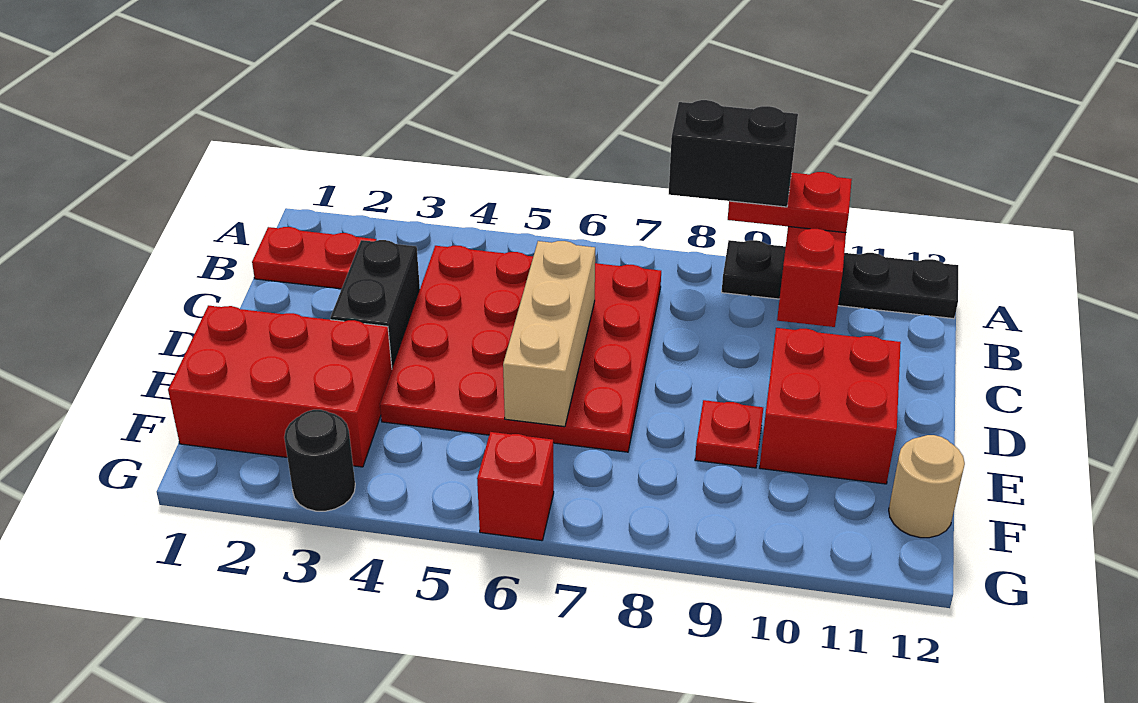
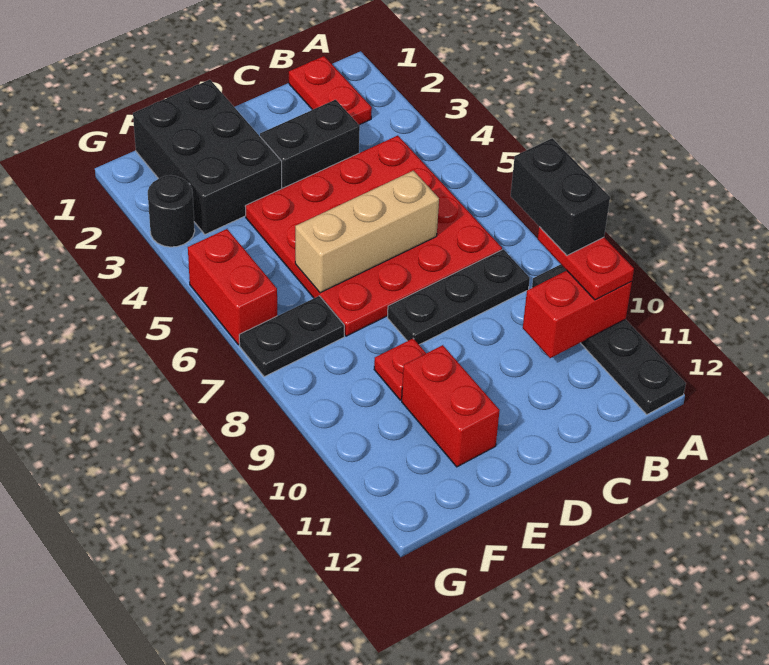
none -> black 1x3 plate [387,249,530,345]
red 2x2 brick [760,328,901,484] -> red 1x2 brick [402,345,500,467]
red 2x3 brick [168,306,392,467] -> black 2x3 brick [133,80,282,234]
none -> black 1x2 plate [239,296,344,377]
tan 1x1 round brick [889,435,965,538] -> none
red 1x1 brick [477,432,554,541] -> red 1x2 brick [188,229,277,345]

